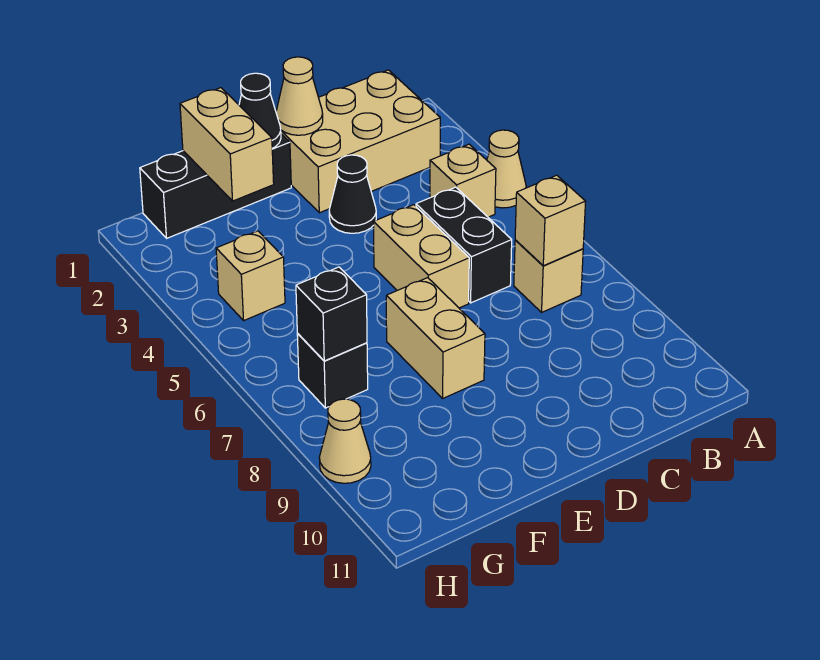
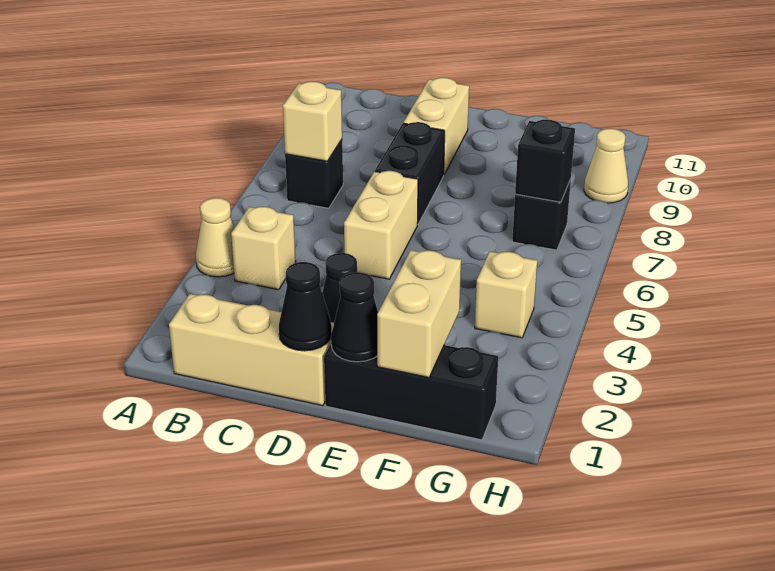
tan 2x3 brick [281,70,440,213] -> tan 1x3 brick [169,294,334,406]
tan 1x1 brick [514,240,583,312] -> black 1x1 brick [285,140,343,208]
black 1x2 brick [416,187,512,303] -> black 1x2 brick moved to [375,122,445,225]
tan 1x1 cone [276,57,323,135] -> black 1x1 cone [279,262,332,351]
tan 1x2 brick [386,278,485,398] -> tan 1x2 brick moved to [403,78,469,174]

